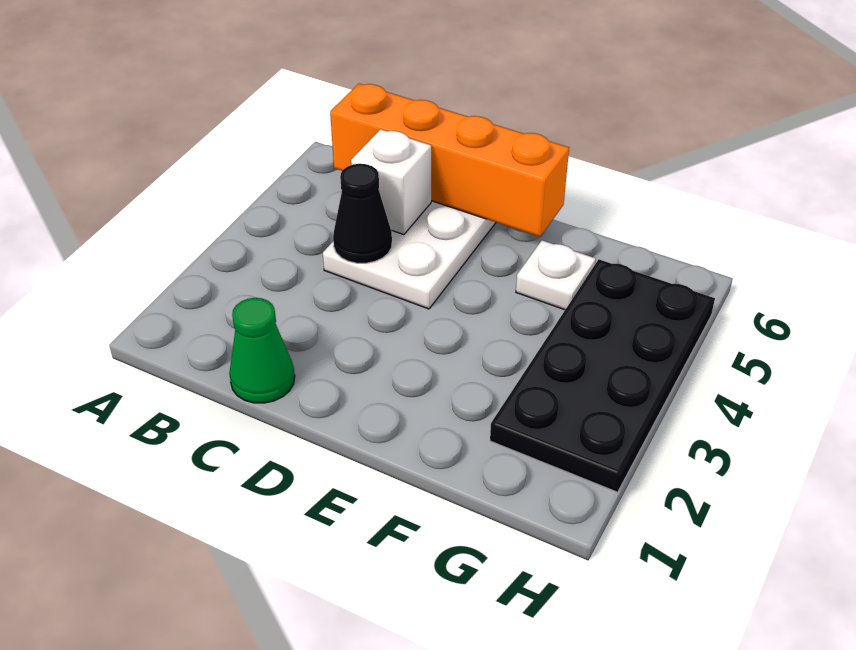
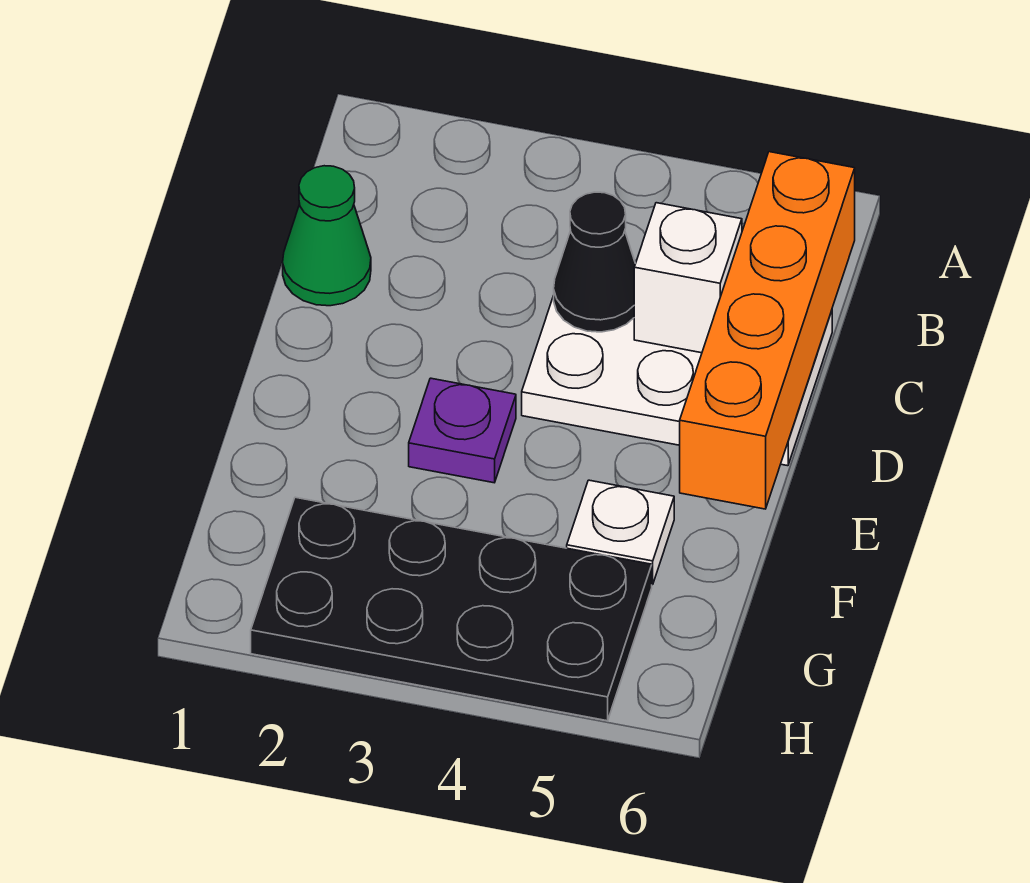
none -> purple 1x1 plate [409,378,516,483]

